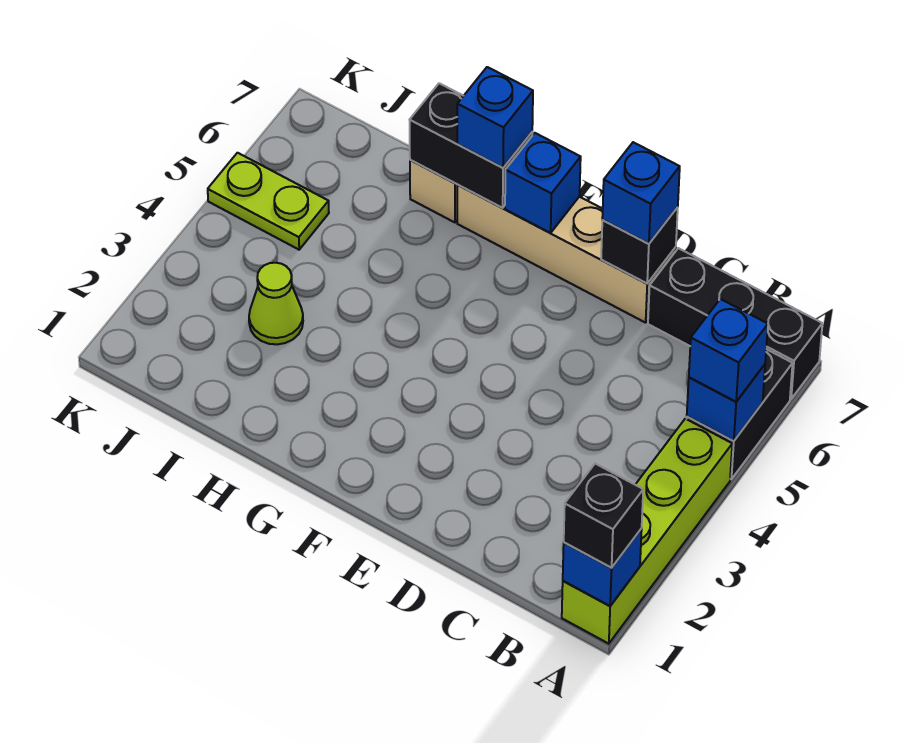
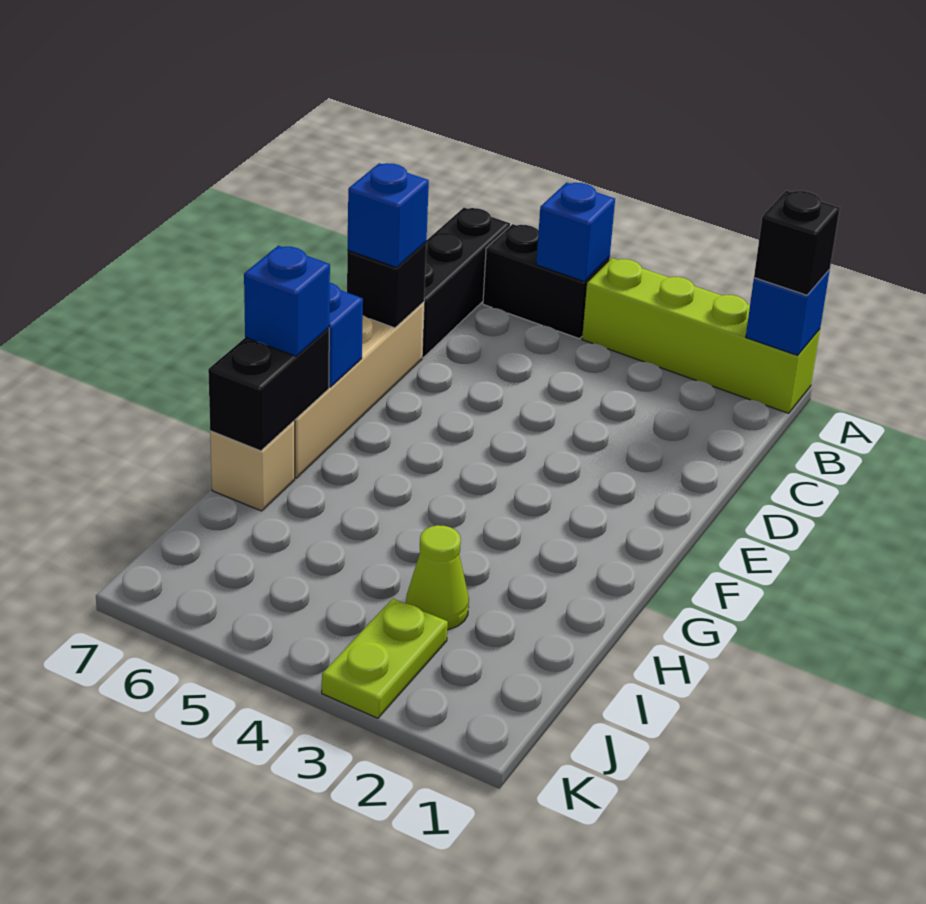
blue 1x1 brick [689,299,768,402] -> none
lime 1x2 plate [208,153,329,250] -> lime 1x2 plate moved to [322,599,448,718]

